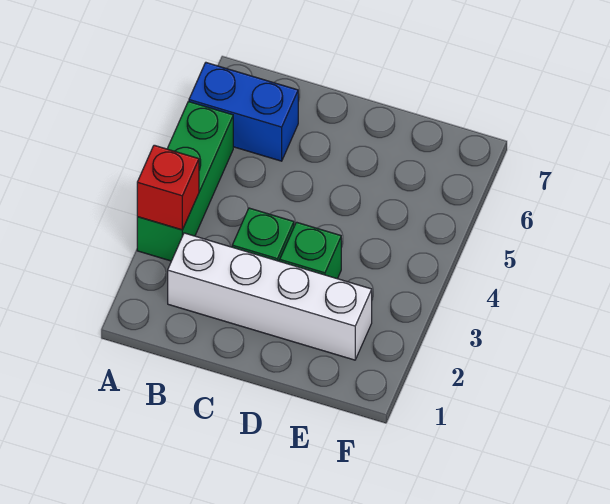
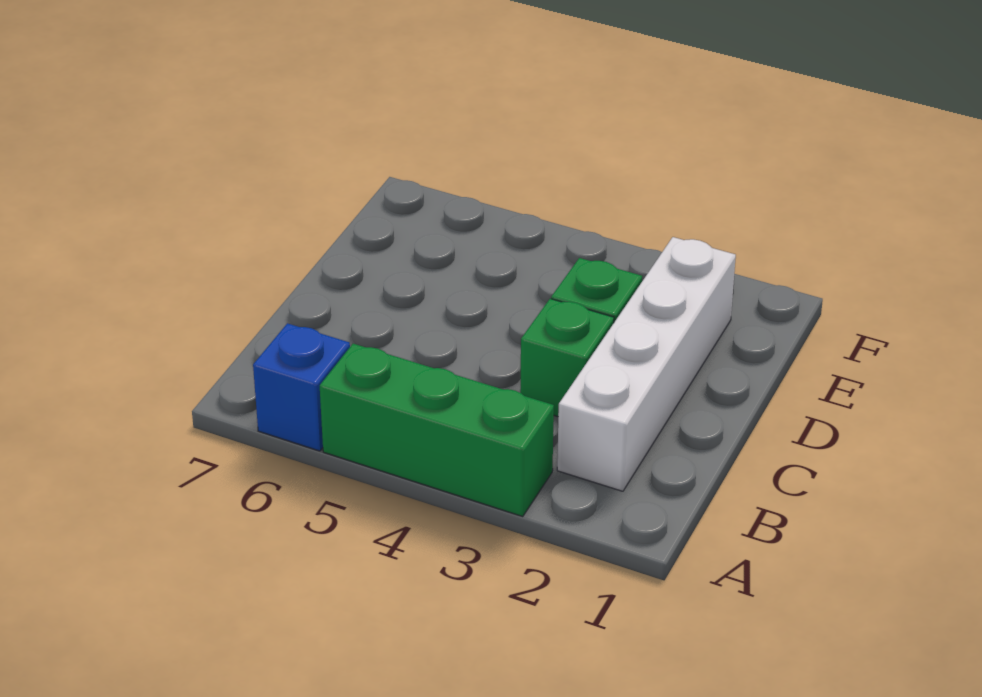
red 1x1 brick [137,145,199,230] -> none
blue 1x2 brick [189,63,298,161] -> blue 1x1 brick [253,323,350,451]

